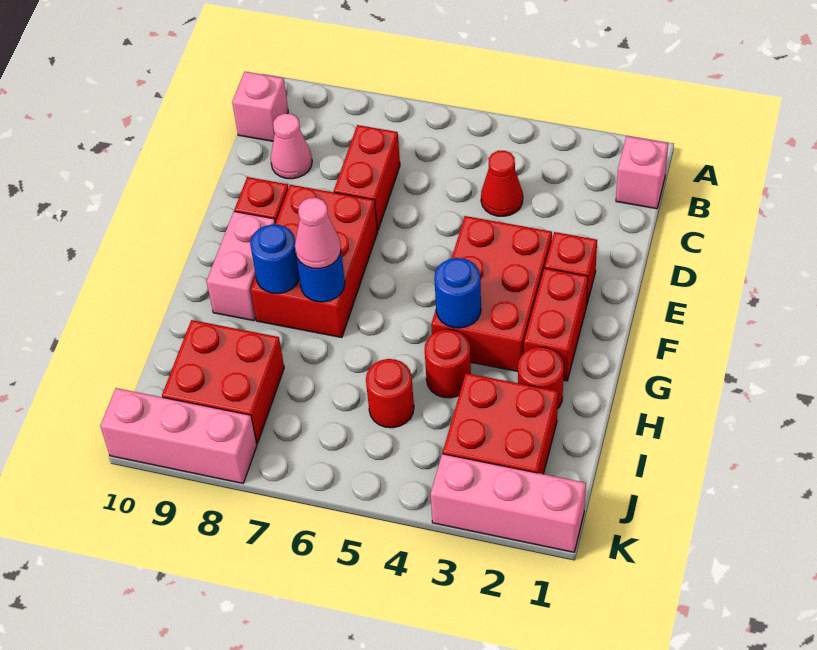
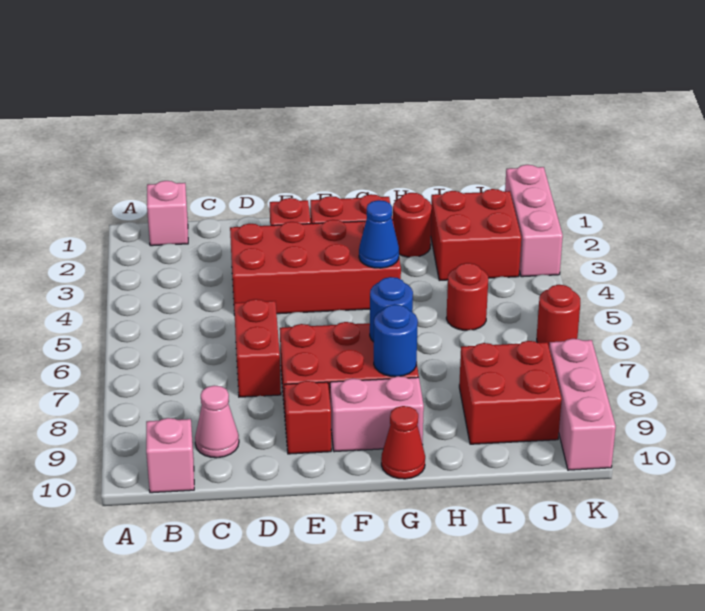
red 1x1 cone [481,151,523,216] -> red 1x1 cone moved to [381,406,425,479]
red 1x2 brick [334,125,400,231] -> red 1x2 brick turned to [234,299,281,397]
red 2x3 brick [431,216,552,371] -> red 2x4 brick [230,220,401,315]
blue 1x1 round brick [434,258,481,328] -> blue 1x1 cone [359,200,399,268]
pink 1x1 cone [295,198,341,269] -> none
red 1x1 round brick [425,329,471,398] -> red 1x1 round brick moved to [537,285,580,346]

